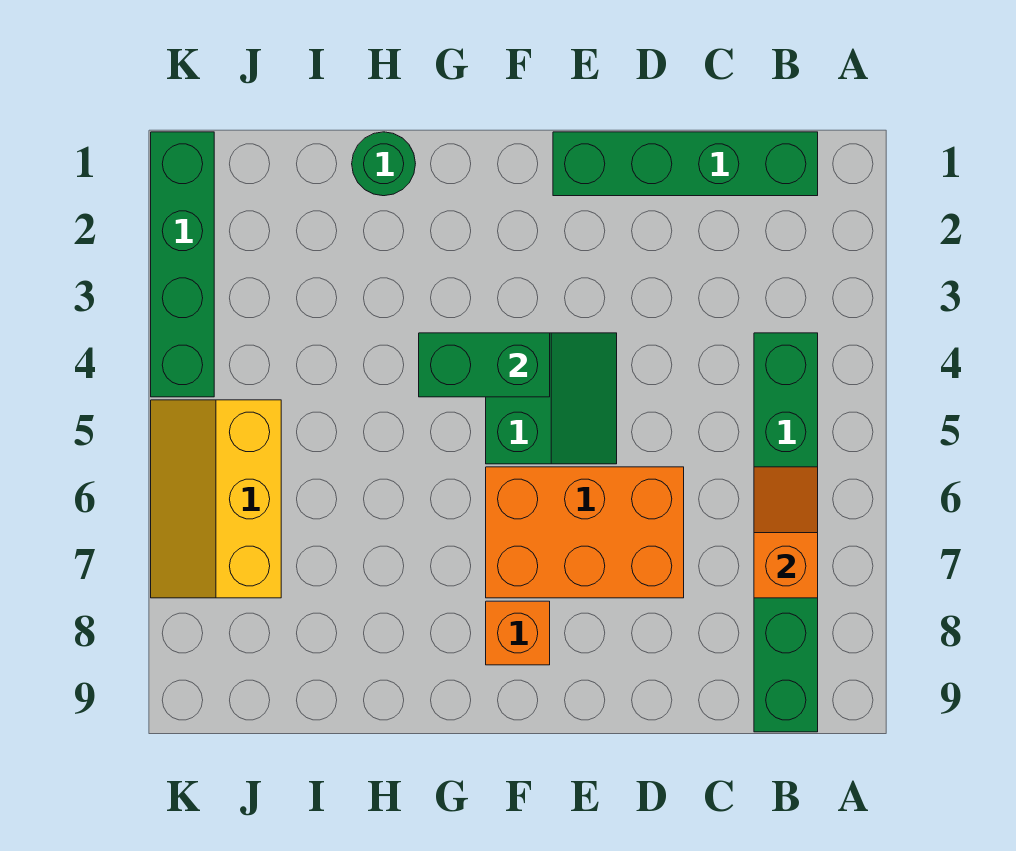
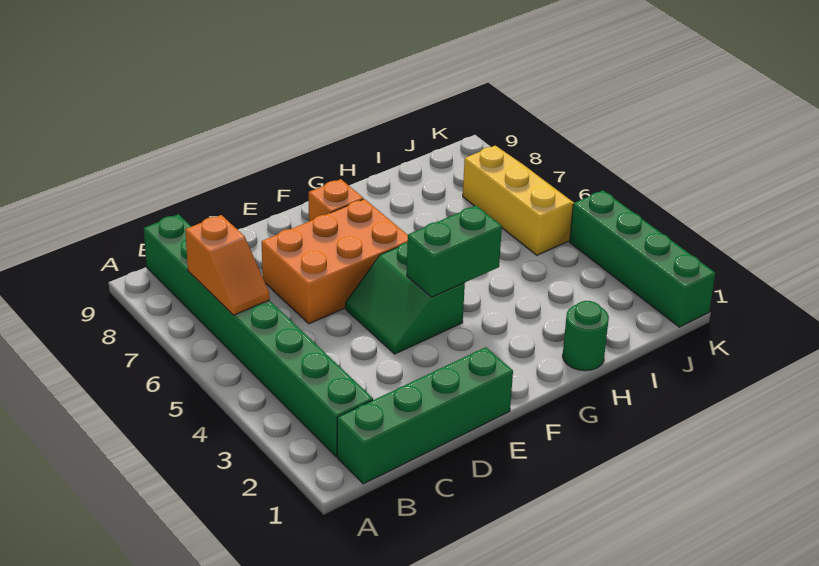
green 1x6 brick [754,333,818,732] -> green 1x8 brick [144,214,373,457]

